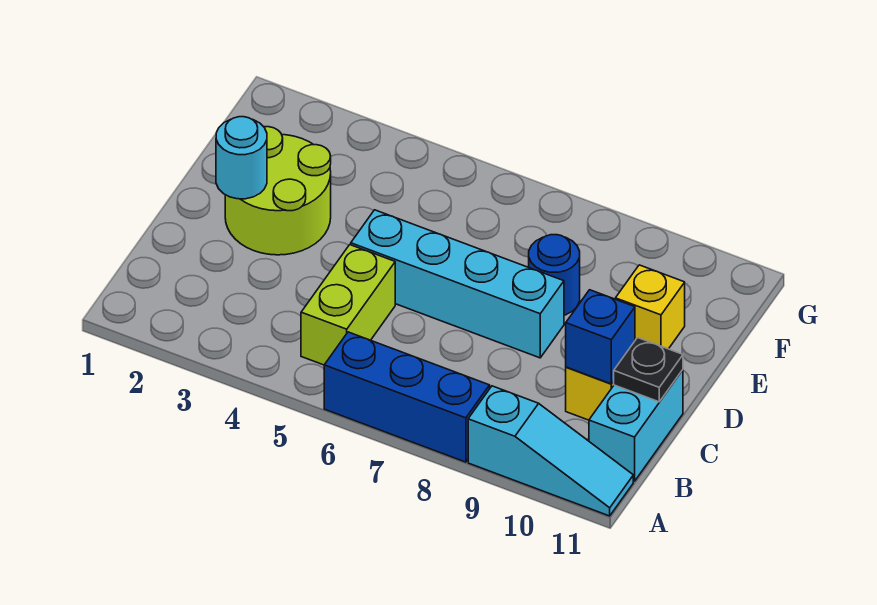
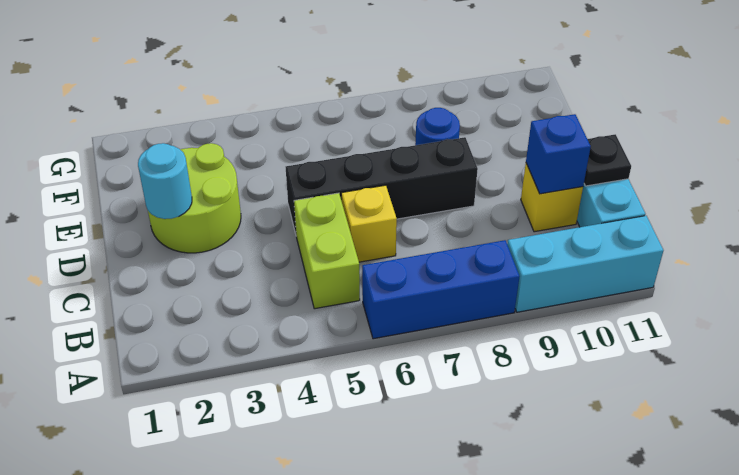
cyan 1x3 slope [468,386,633,516] -> cyan 1x3 brick [507,216,663,312]
cyan 1x4 brick [351,210,564,358] -> black 1x4 brick [286,137,478,234]
yellow 1x1 brick [615,265,685,349] -> yellow 1x1 brick moved to [341,185,397,262]

